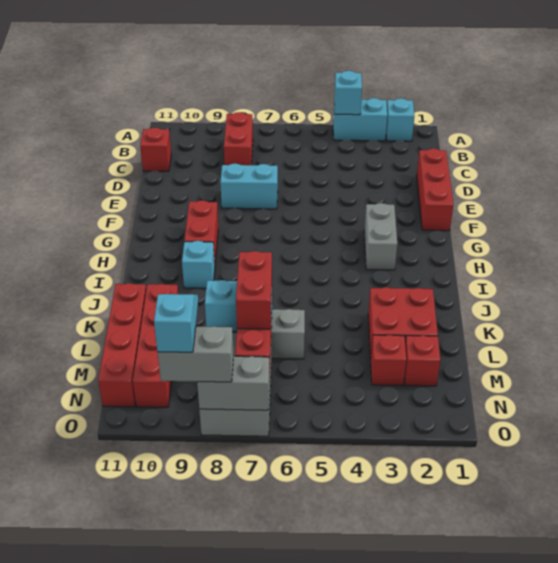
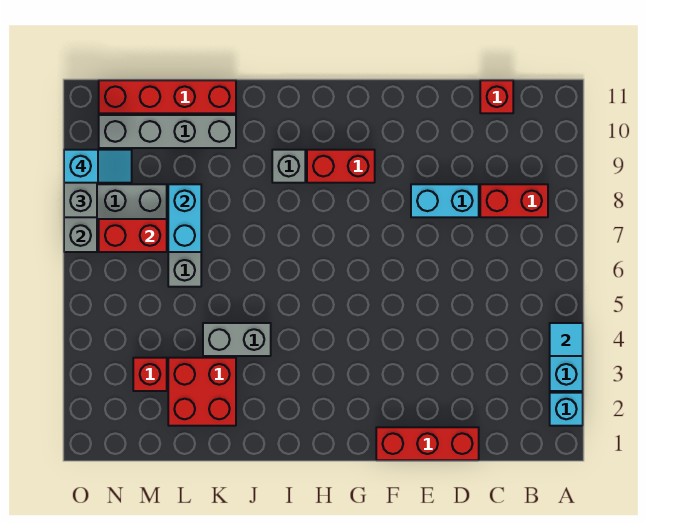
cyan 1x1 brick [334,71,362,115] -> cyan 1x1 tile [550,323,583,356]
cyan 1x2 brick [220,164,278,209] -> cyan 1x2 brick turned to [411,184,479,217]
grey 1x2 brick [364,203,397,270] -> grey 1x2 brick moved to [203,323,271,356]
cyan 1x1 brick [182,241,215,288] -> grey 1x1 brick [272,150,305,183]
red 1x4 brick [133,284,178,407] -> grey 1x4 brick [99,115,236,148]
red 1x2 brick [236,251,272,329] -> none
red 1x1 brick [404,336,440,386] -> none

